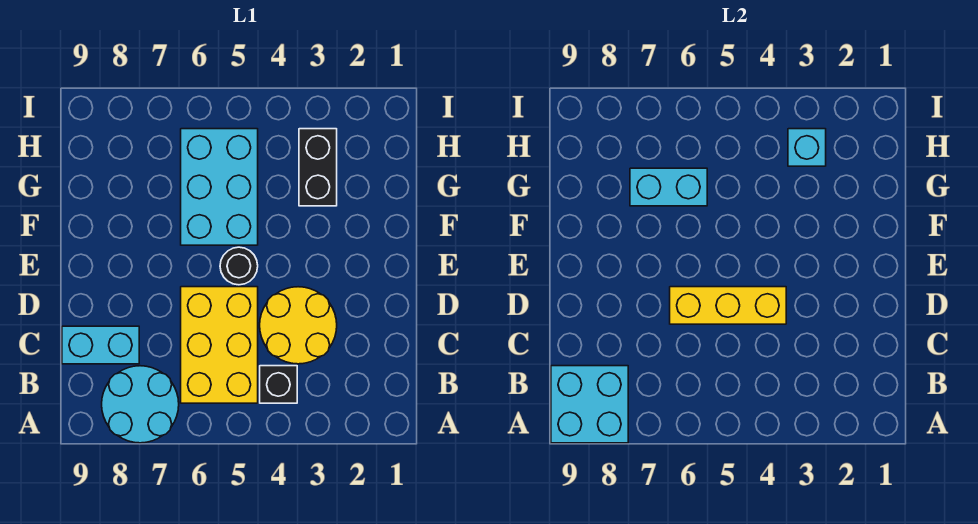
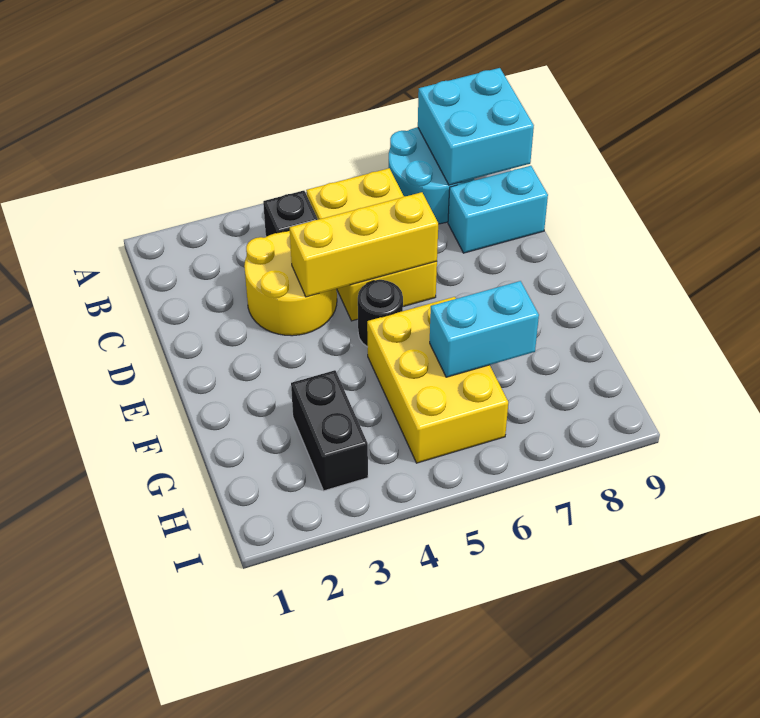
cyan 2x3 brick [181,129,258,245] -> yellow 2x3 brick [367,297,508,463]
cyan 1x1 brick [788,129,826,166] -> none

